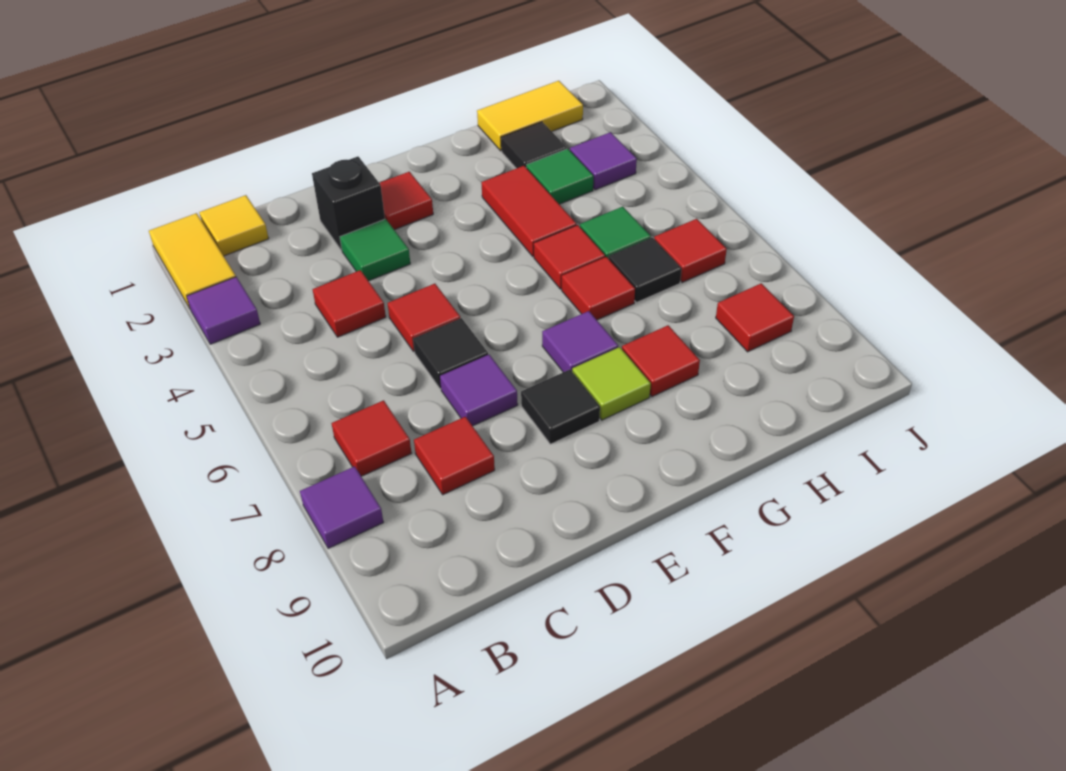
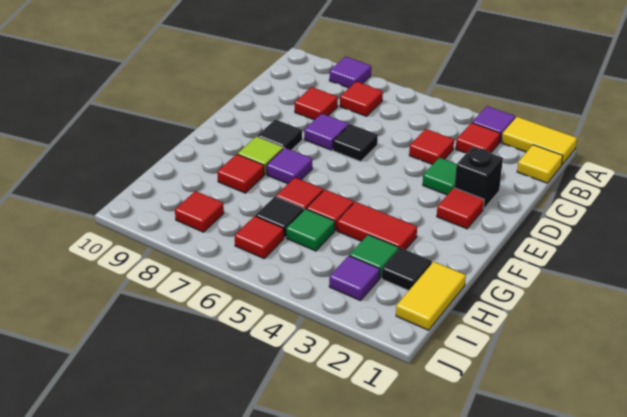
red 1x1 tile [388,284,460,352] -> red 1x1 tile moved to [456,123,500,153]

